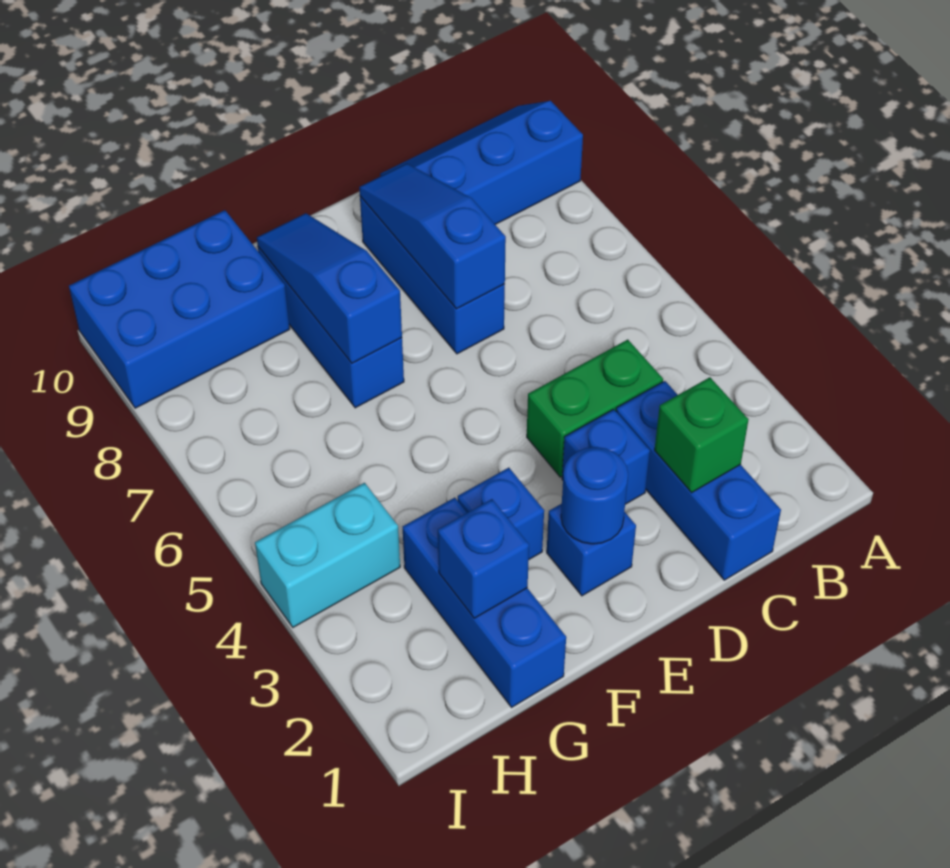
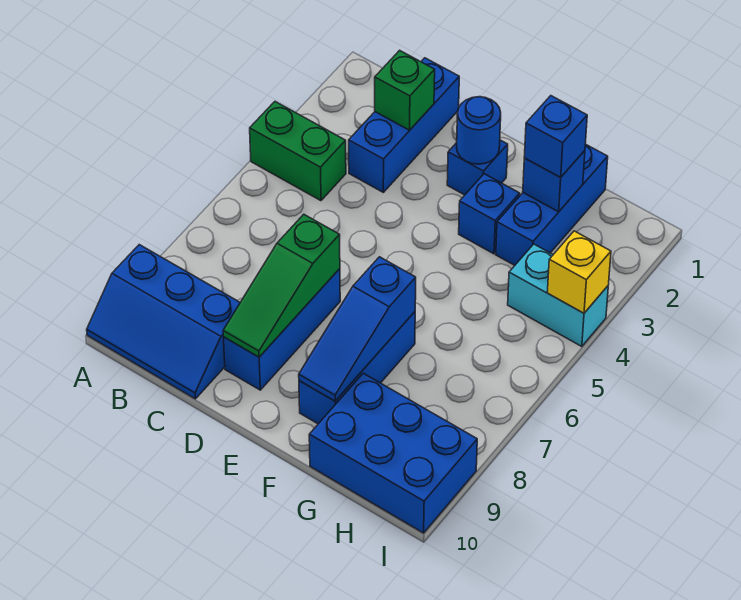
green 1x2 brick [527,340,663,477] -> green 1x2 brick moved to [250,102,346,201]
blue 1x1 brick [562,409,650,504] -> blue 1x1 brick moved to [524,96,587,177]
blue 1x3 slope [359,164,506,309] -> green 1x3 slope [223,214,340,357]
none -> yellow 1x1 brick [547,231,611,313]

